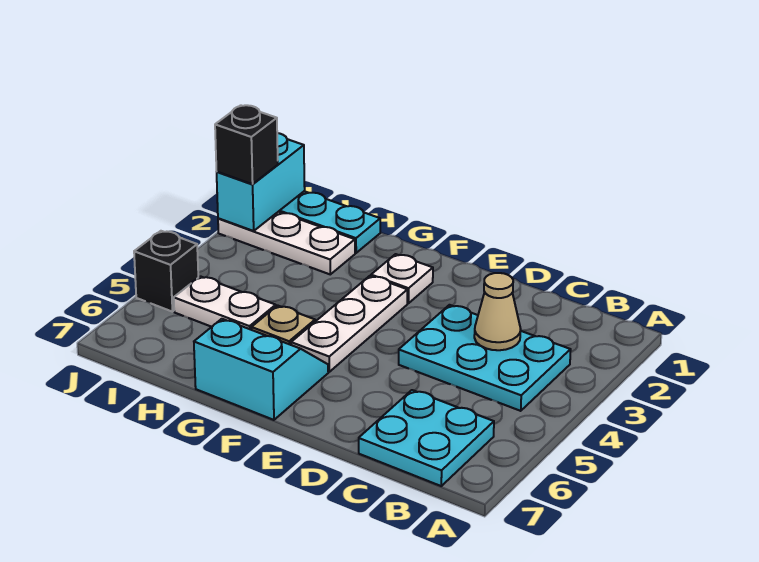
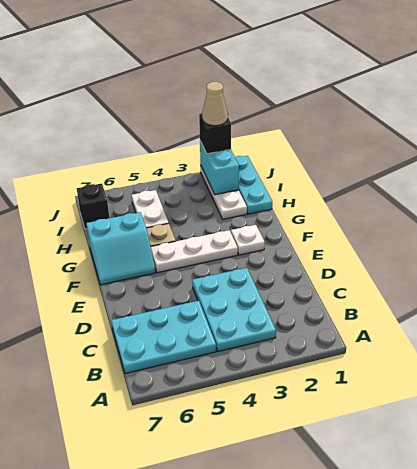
cyan 2x2 plate [359,390,494,486] -> cyan 2x3 plate [111,301,216,373]
tan 1x1 cone [474,273,521,350] -> tan 1x1 cone moved to [202,82,228,126]
cyan 2x2 slope [194,319,328,420] -> cyan 2x2 slope turned to [86,212,156,285]
cyan 1x2 brick [217,133,305,231] -> cyan 1x2 brick turned to [200,141,239,195]
black 1x1 brick [134,231,198,312] -> black 1x1 brick moved to [77,184,109,229]

